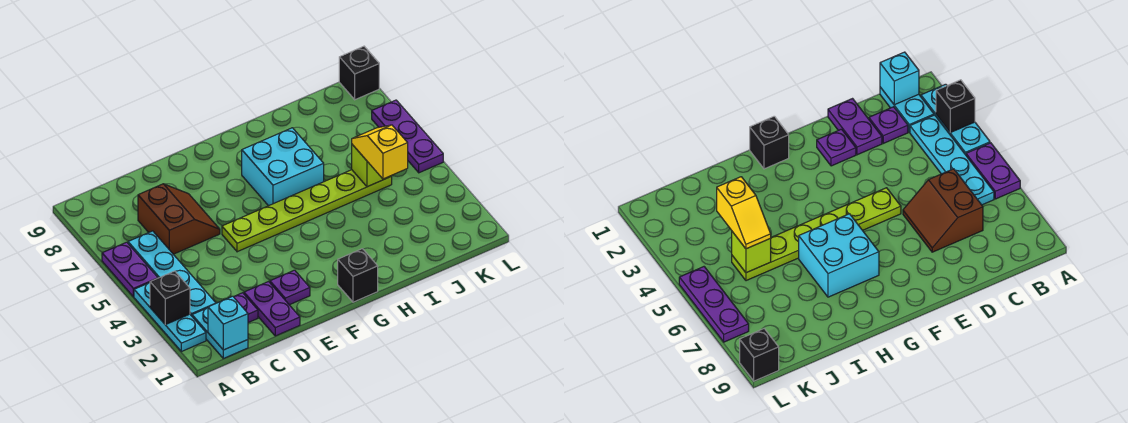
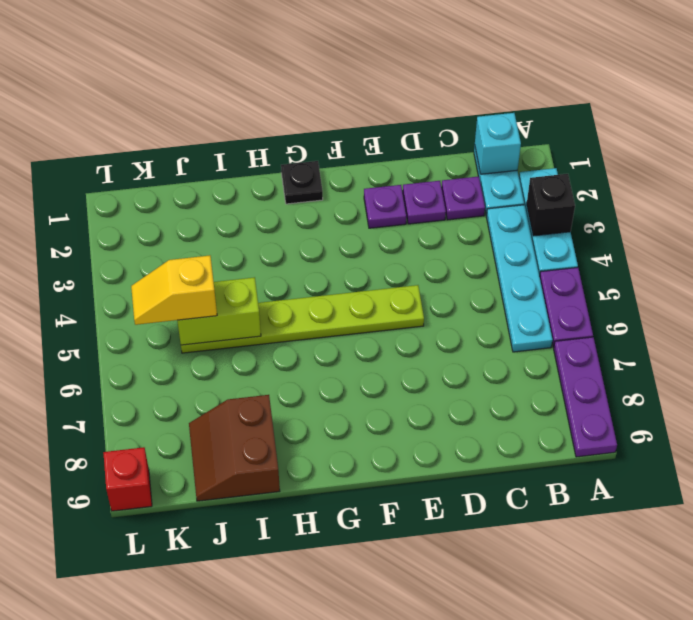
brown 2x2 slope [138,184,220,254] -> brown 2x2 slope moved to [189,395,280,501]
purple 1x2 plate [244,282,300,336] -> purple 1x1 plate [403,181,446,224]
black 1x1 brick [338,249,378,302] -> black 1x1 plate [281,161,323,204]
cyan 2x2 brick [242,128,324,206] -> none
yellow 1x2 slope [352,125,408,179] -> yellow 1x2 slope turned to [131,255,217,325]
lime 1x1 brick [352,145,391,187] -> lime 1x2 brick [177,277,261,345]
purple 1x3 plate [372,100,443,173] -> purple 1x3 plate moved to [554,337,617,457]
black 1x1 brick [339,46,379,100] -> red 1x1 brick [103,447,152,511]

